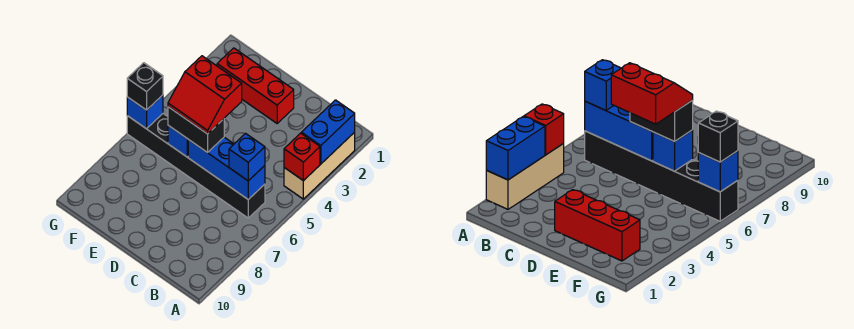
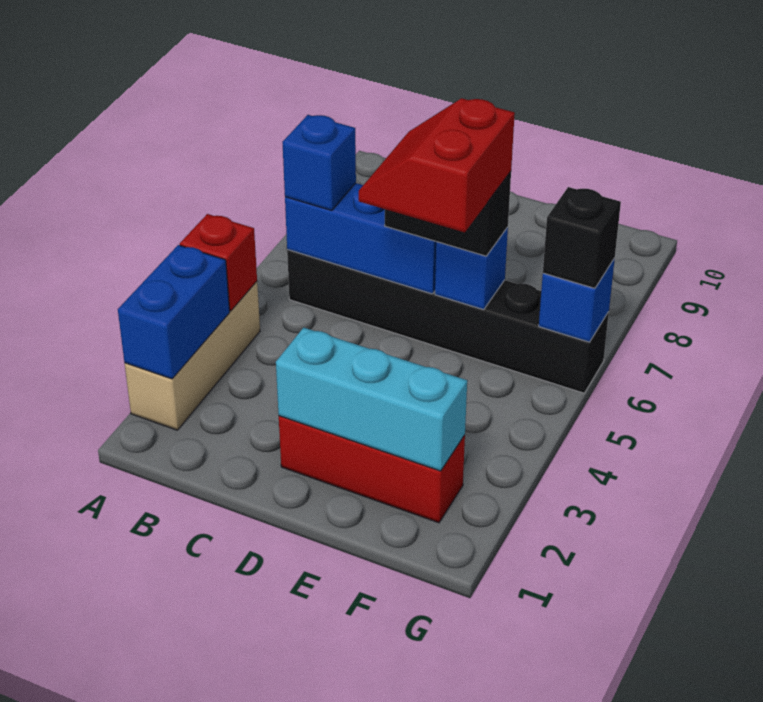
none -> cyan 1x3 brick [276,327,467,471]
red 2x2 slope [168,56,242,134] -> red 2x2 slope turned to [359,98,515,232]

